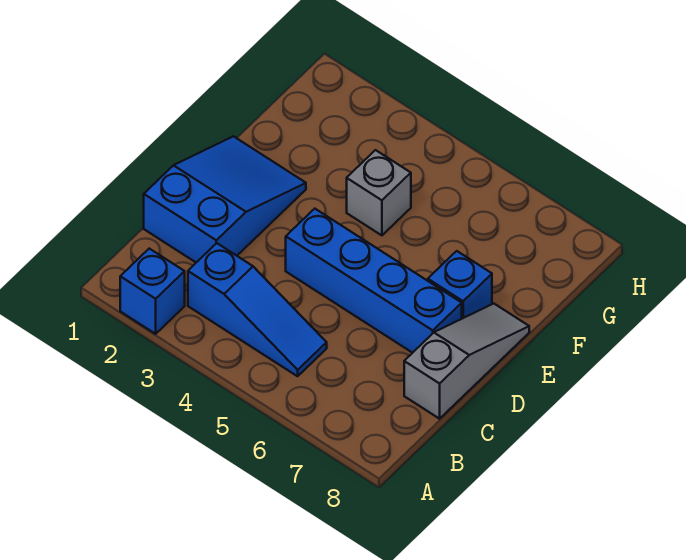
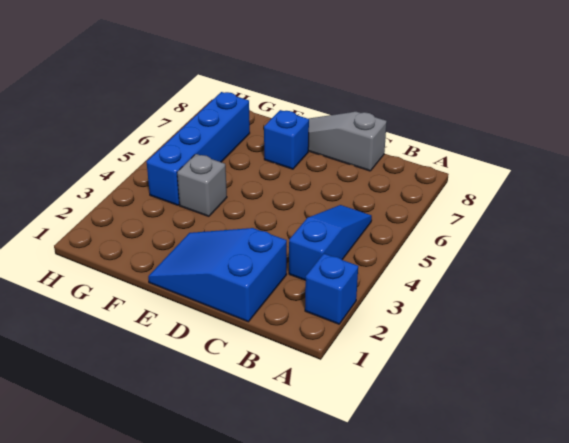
blue 1x4 brick [286,209,462,353] -> blue 1x4 brick moved to [147,92,250,205]

